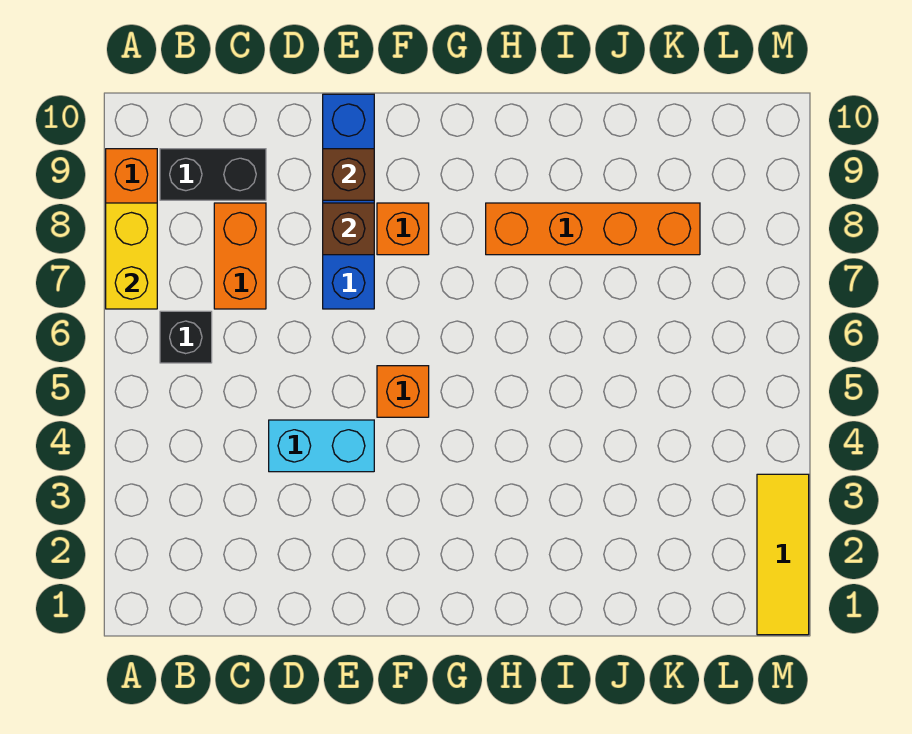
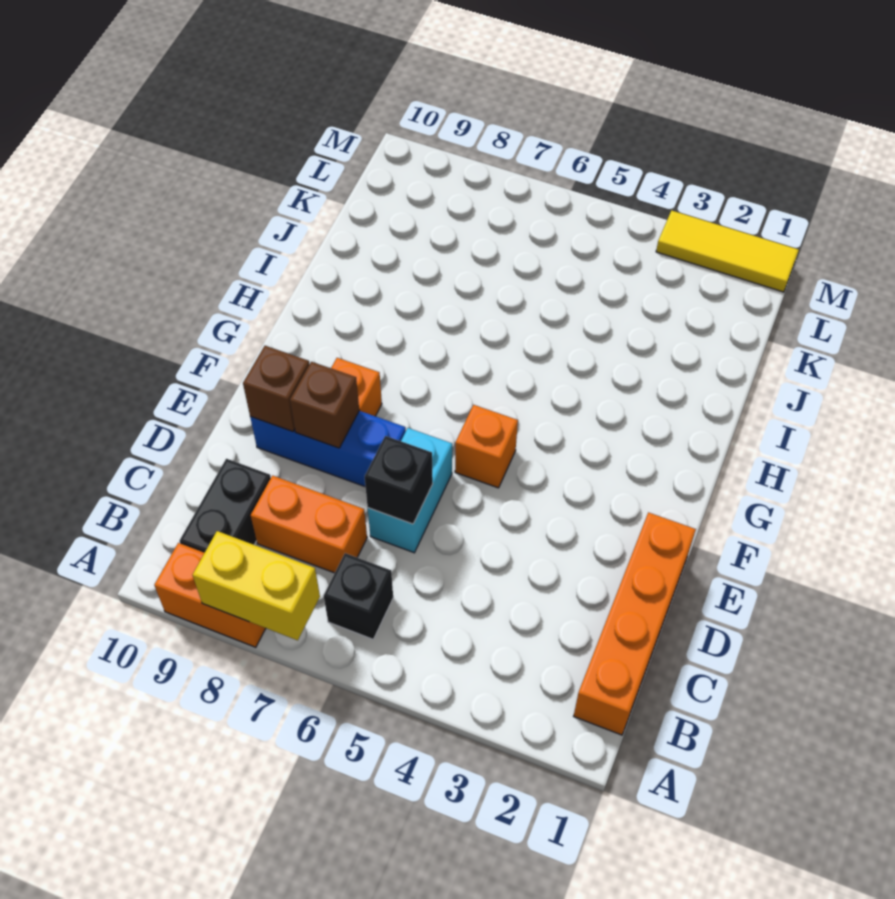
cyan 1x2 brick [269,420,374,472] -> cyan 1x2 brick moved to [368,428,452,553]
none -> black 1x1 brick [365,436,433,524]
blue 1x4 brick [323,94,374,309] -> blue 1x3 brick [250,411,406,486]
orange 1x4 brick [486,203,700,255] -> orange 1x4 brick moved to [574,512,696,735]

